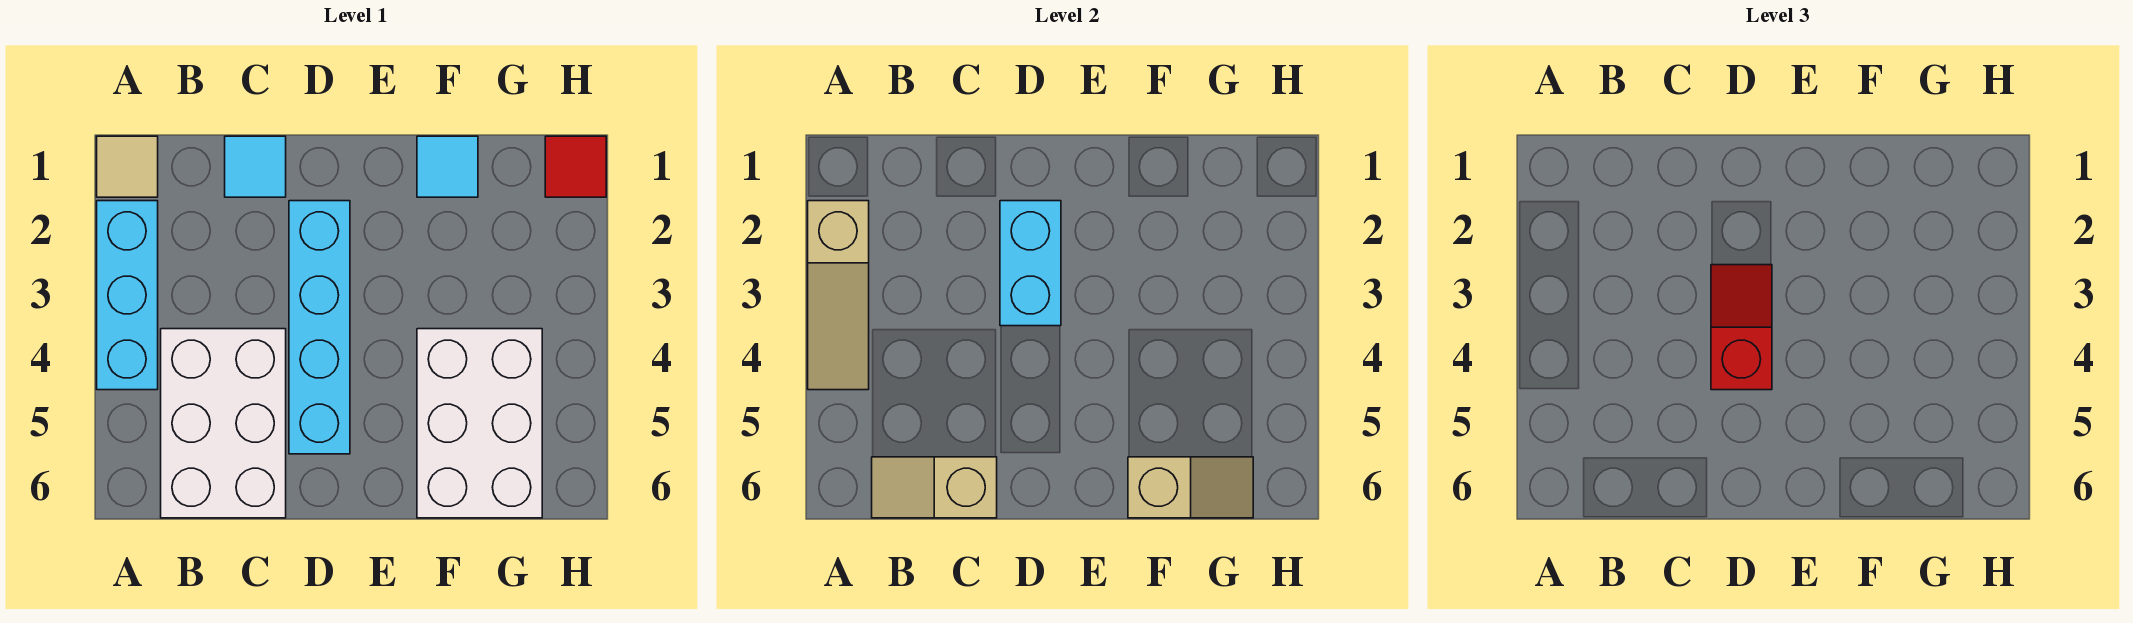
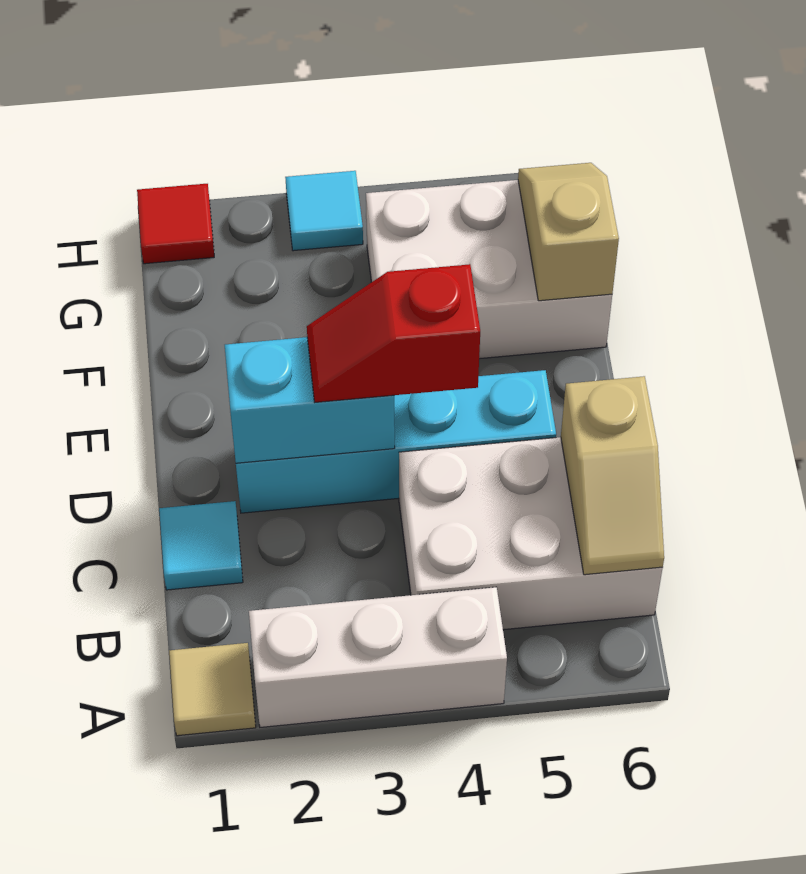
cyan 1x3 brick [97,201,158,390] -> white 1x3 brick [249,587,507,727]
tan 1x3 slope [808,201,869,390] -> none
cyan 1x1 tile [417,136,478,197] -> cyan 1x1 tile moved to [285,171,363,251]

